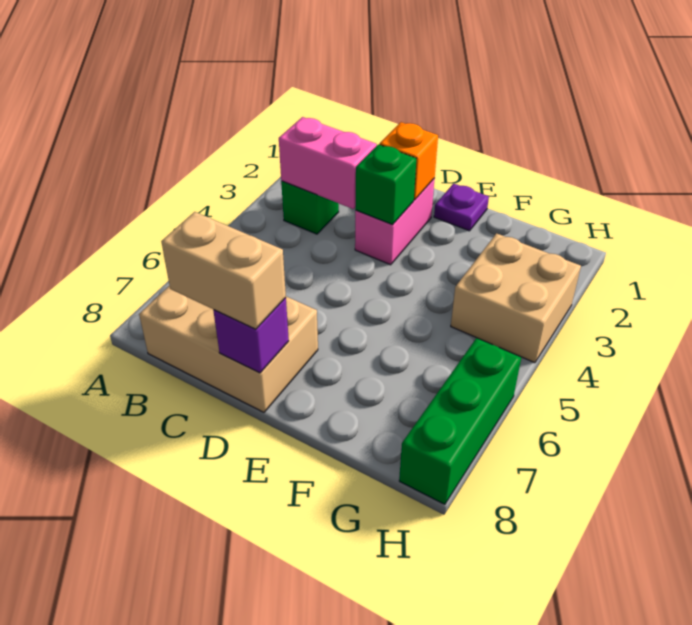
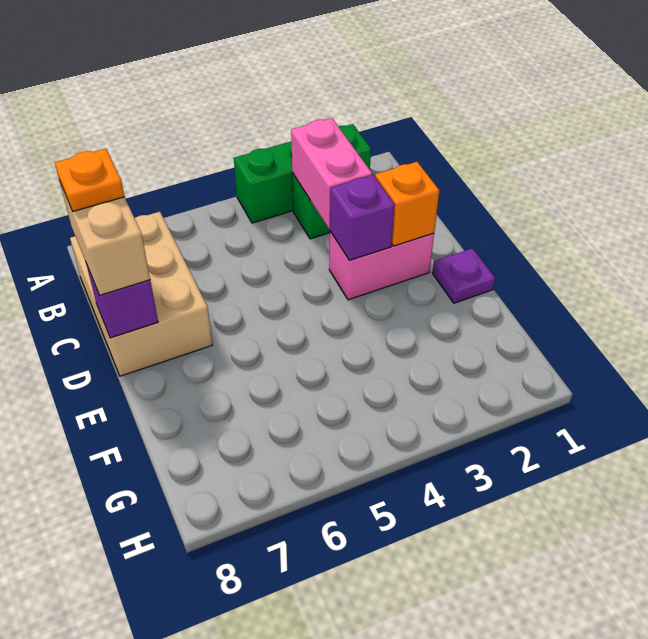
none -> orange 1x1 plate [55,149,125,211]
green 1x1 brick [355,145,416,225] -> purple 1x1 brick [330,175,395,260]
tan 2x2 brick [451,233,581,363] -> none
green 1x3 brick [399,338,521,504] -> green 1x3 brick moved to [234,124,371,223]

